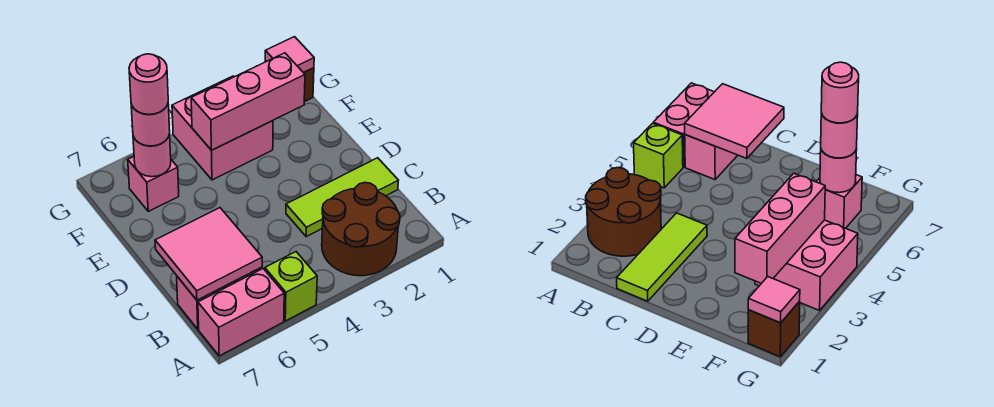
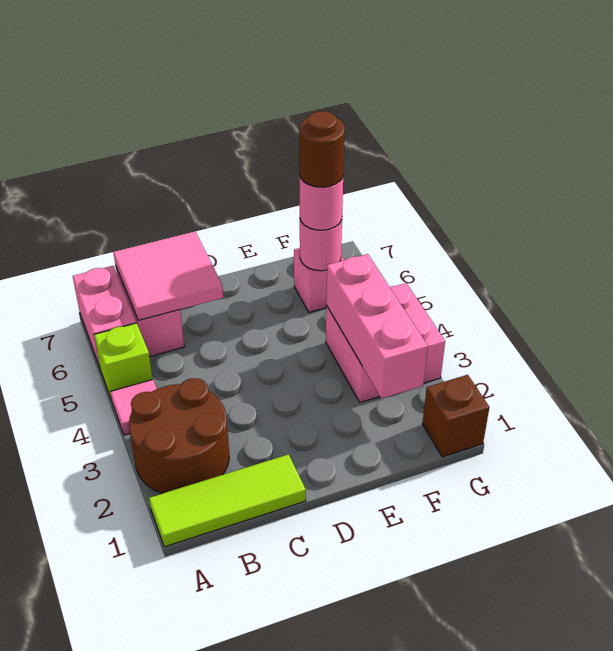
lime 1x3 tile [286,158,399,237] -> lime 1x3 tile turned to [149,454,306,547]
pink 1x1 round brick [129,54,168,115] -> brown 1x1 round brick [299,111,345,187]
pink 1x1 tile [265,37,314,73] -> pink 1x1 tile moved to [110,380,157,435]

